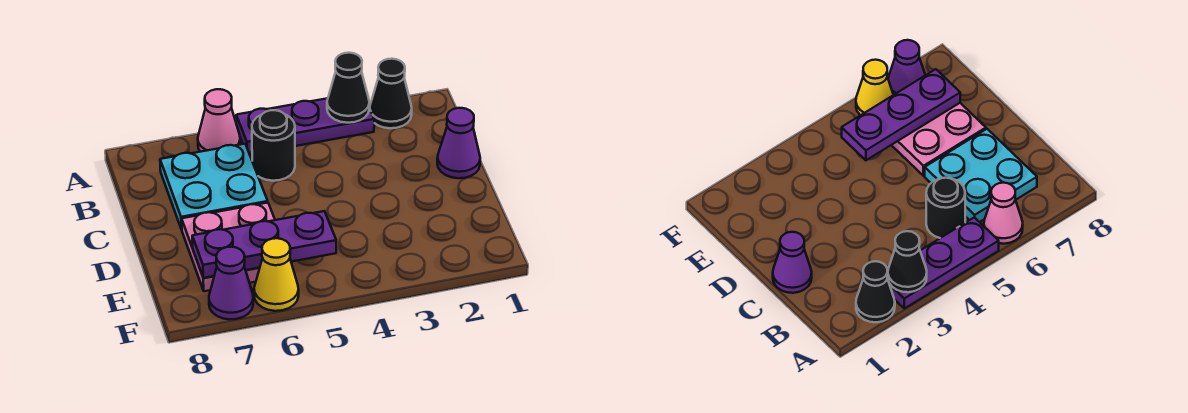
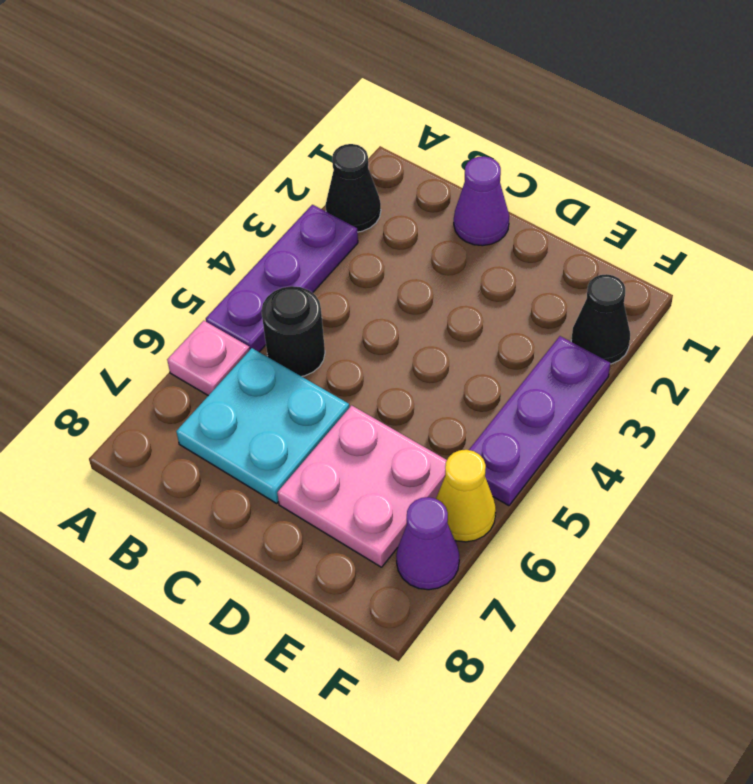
black 1x1 cone [327,53,369,123] -> black 1x1 cone moved to [571,274,630,364]
pink 1x1 cone [198,89,240,152] -> pink 1x1 plate [167,321,250,396]
purple 1x3 plate [192,211,336,278] -> purple 1x3 plate moved to [469,336,610,506]

